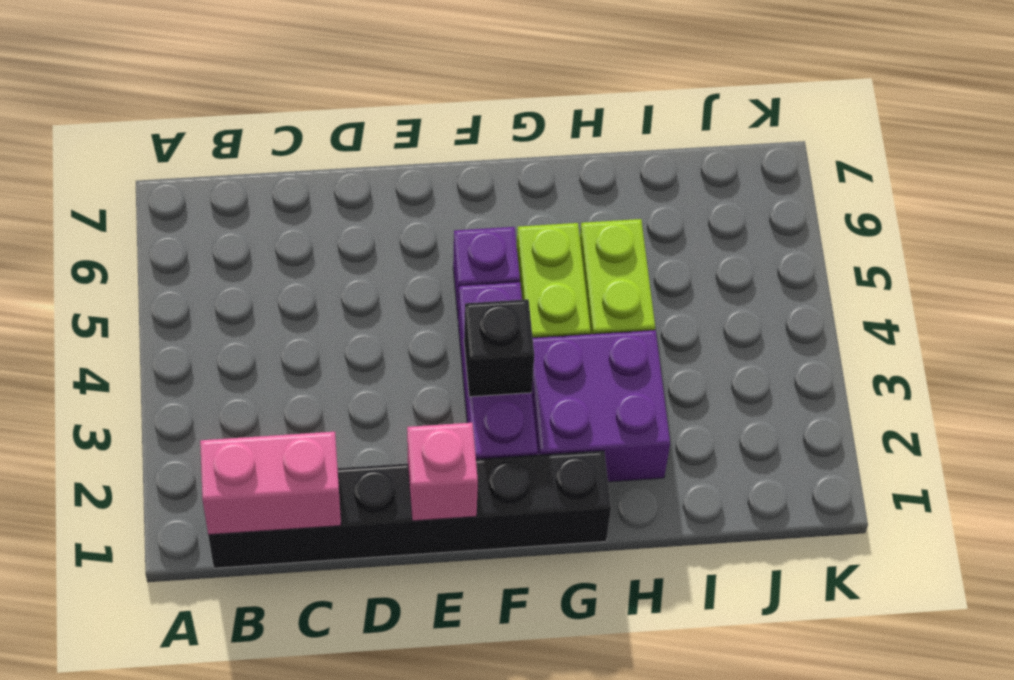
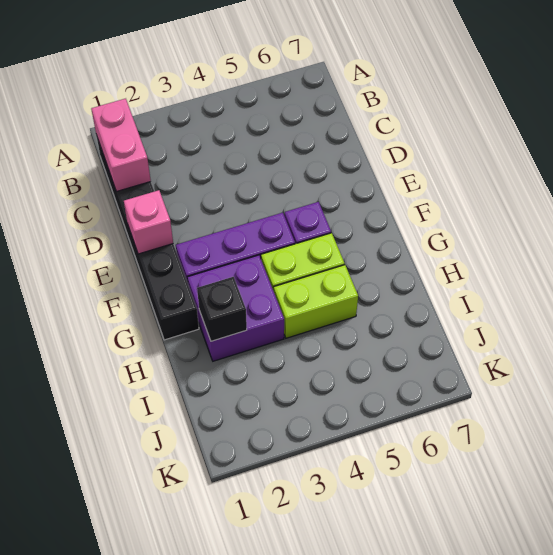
black 1x1 brick [464,299,534,397] -> black 1x1 brick moved to [197,277,247,341]

